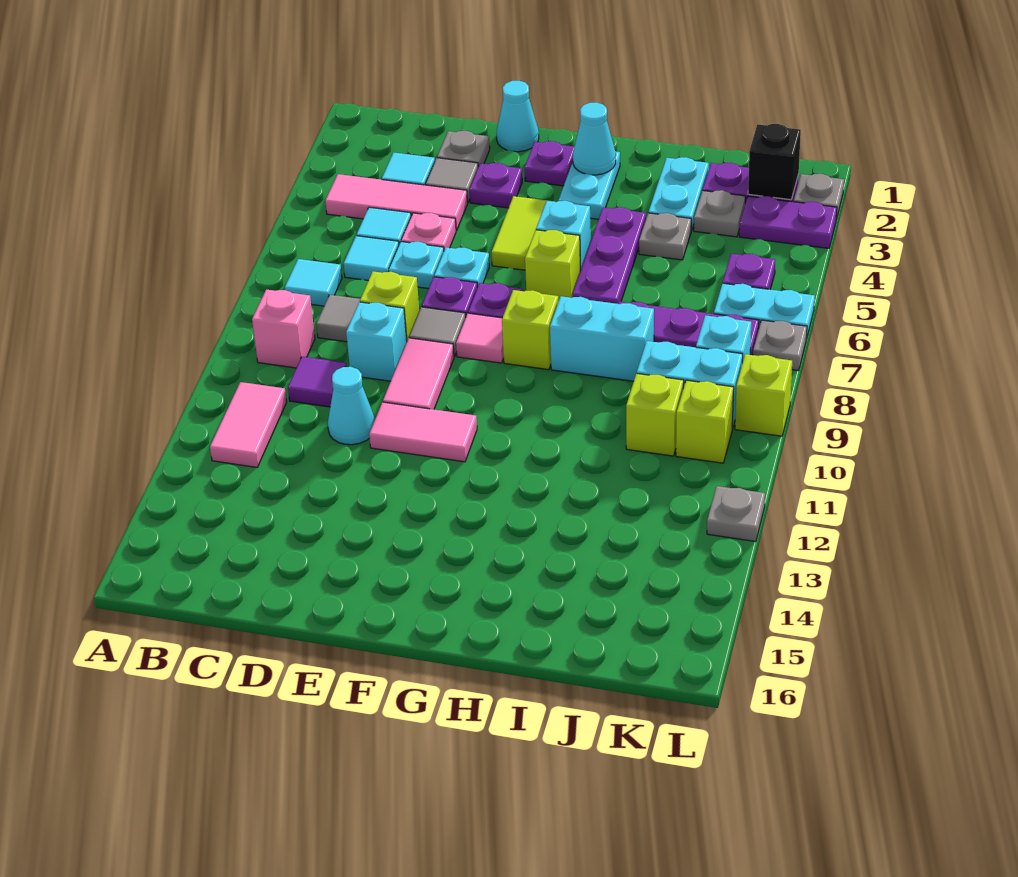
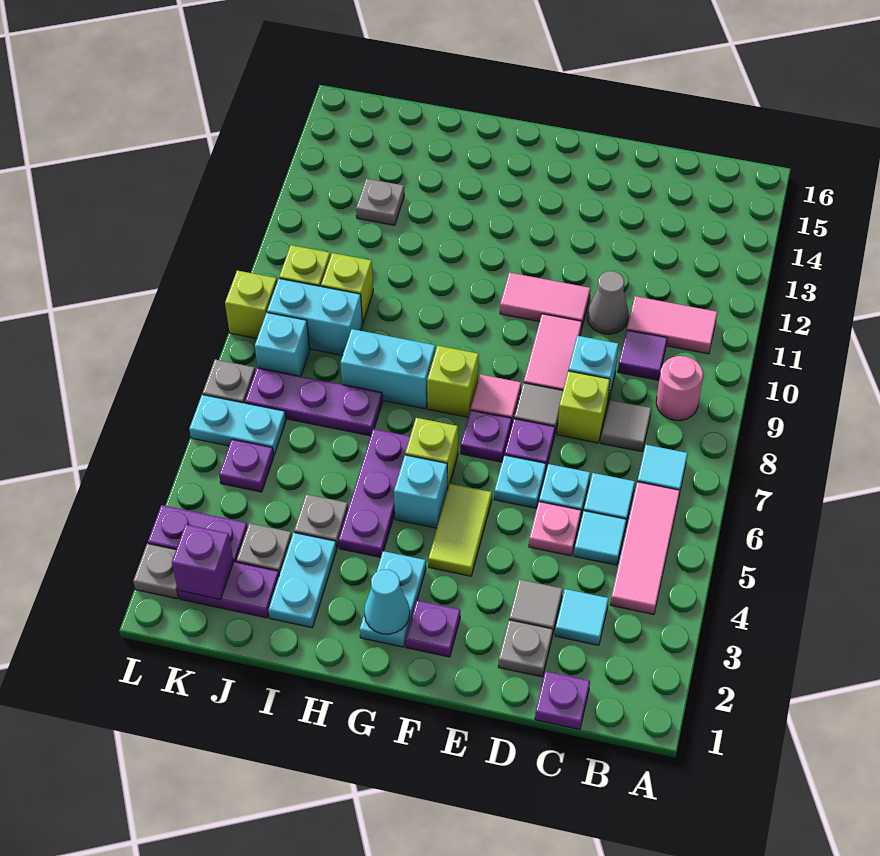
pink 1x3 tile [325,174,468,231] -> pink 1x3 tile turned to [610,482,680,614]
pink 1x1 brick [252,289,315,368] -> pink 1x1 round brick [656,356,703,421]
pink 1x2 tile [210,382,287,467] -> pink 1x2 tile turned to [627,296,717,354]
cyan 1x1 cone [328,367,375,445] -> grey 1x1 cone [587,271,628,334]
cyan 1x1 cone [496,81,539,152] -> none
purple 1x1 plate [469,163,522,208] -> purple 1x1 plate moved to [535,671,590,730]
black 1x1 brick [748,124,801,200] -> purple 1x1 brick [172,525,234,599]
grey 1x1 plate [707,486,765,542] -> grey 1x1 plate moved to [356,179,404,225]

